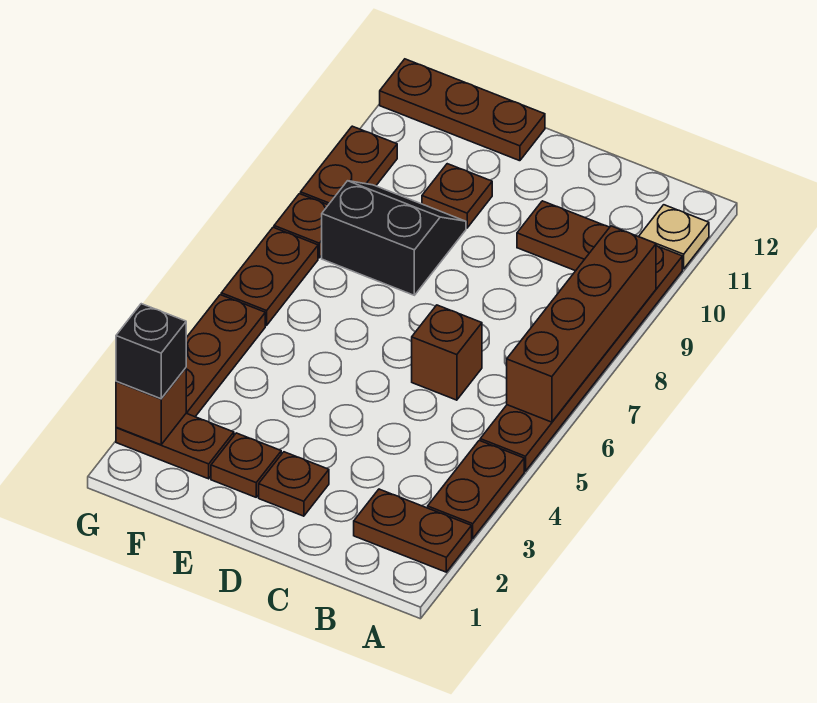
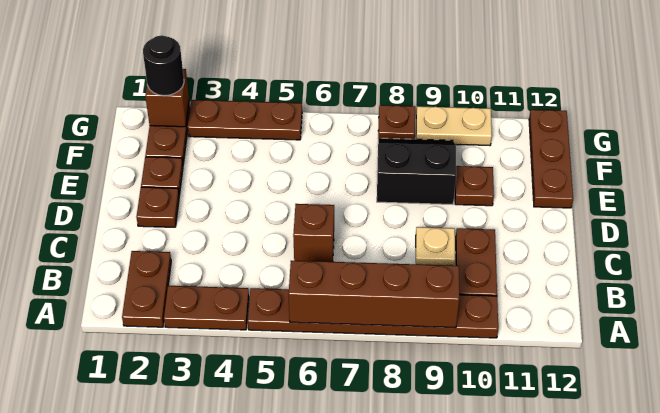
tan 1x1 plate [639,205,709,269] -> tan 1x1 plate moved to [416,227,455,266]
black 2x2 slope [322,181,466,295] -> black 2x2 slope turned to [377,138,456,205]
black 1x1 brick [116,304,186,399] -> black 1x1 round brick [143,35,184,96]
brown 1x2 plate [221,227,318,325] -> none
brown 1x2 plate [301,126,397,205] -> tan 1x2 plate [416,106,492,145]

